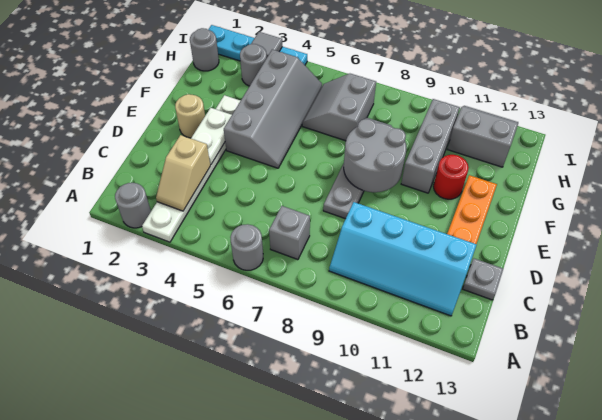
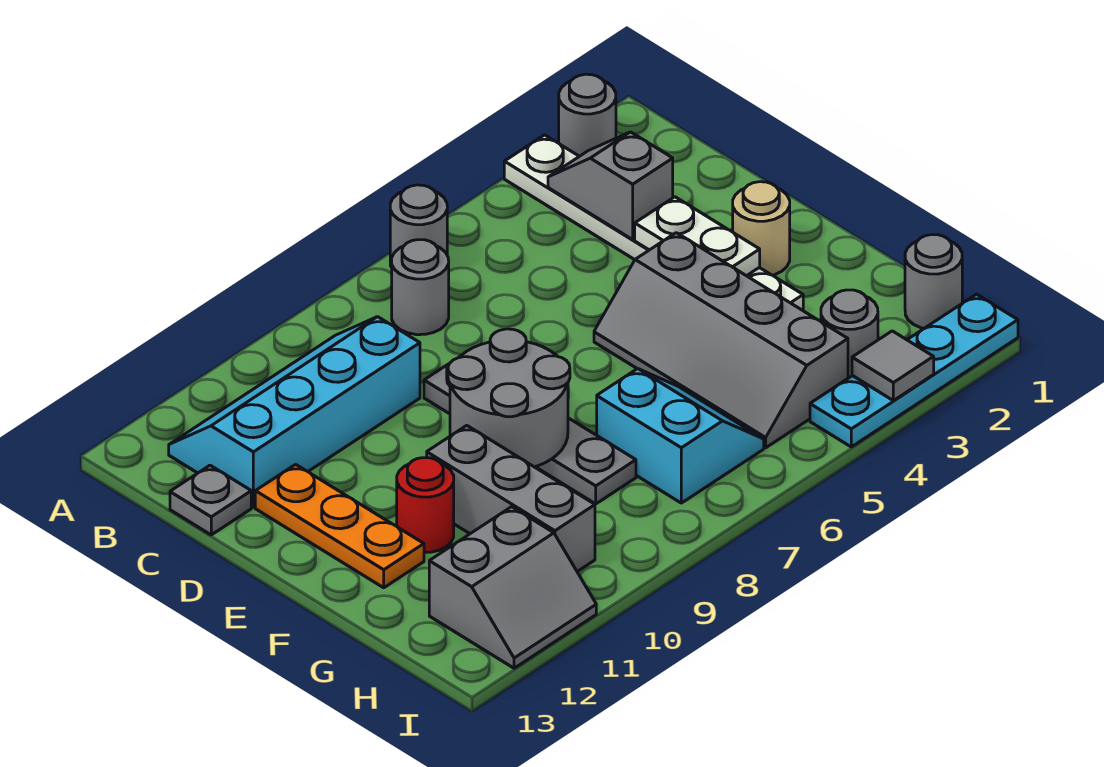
tan 1x2 slope [156,135,210,211] -> grey 1x2 slope [548,132,673,239]
grey 1x1 brick [269,206,310,260] -> grey 1x1 round brick [392,240,449,335]
grey 2x2 slope [302,74,376,141] -> cyan 2x2 slope [597,369,764,503]

